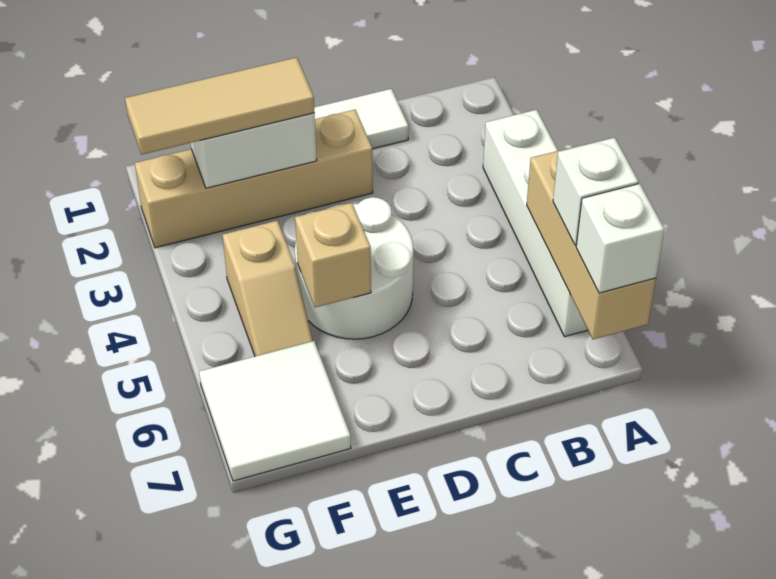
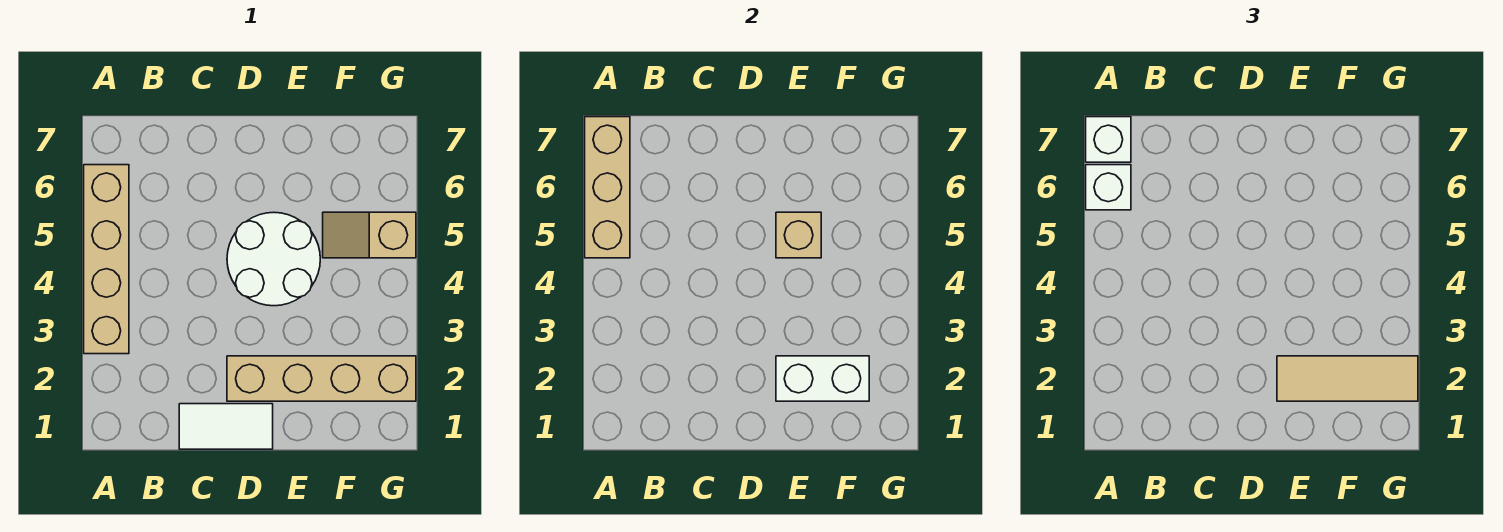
white 1x4 brick [483,110,588,337] -> tan 1x4 brick [84,165,129,354]
tan 1x2 slope [223,221,313,356] -> tan 1x2 slope turned to [323,212,416,258]
white 2x2 tile [199,341,351,481] -> none

